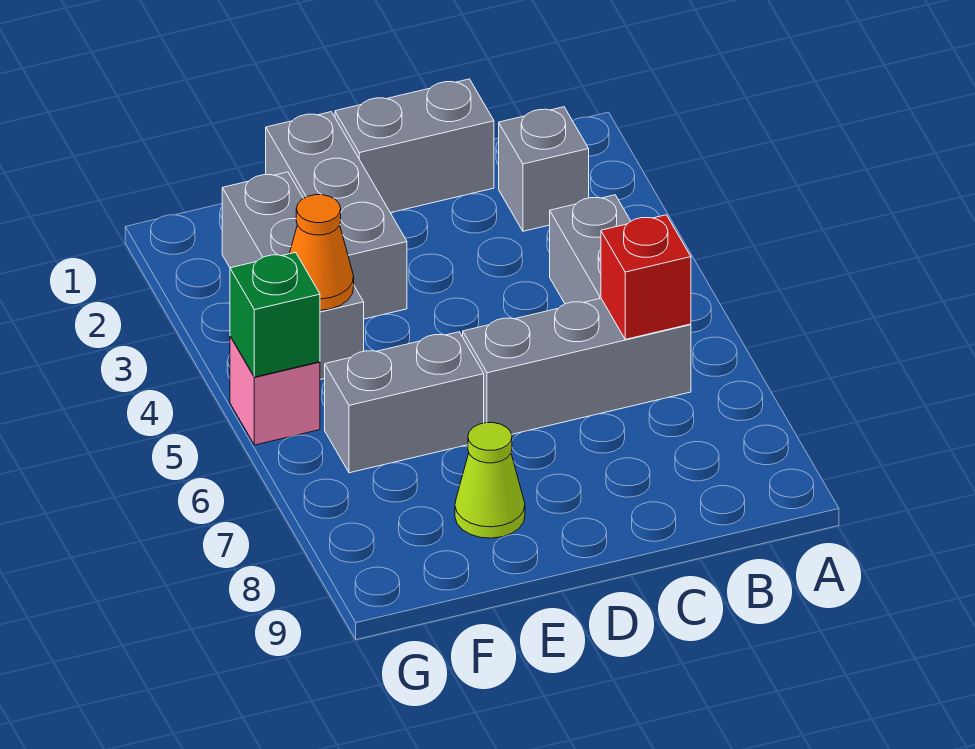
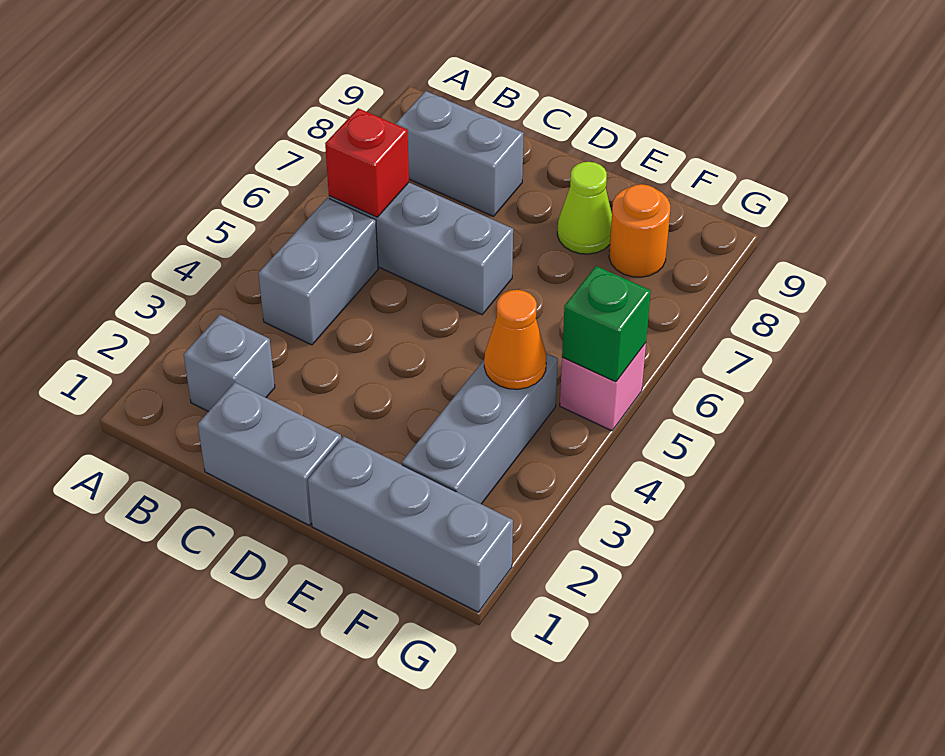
grey 1x3 brick [266,112,407,319] -> grey 1x3 brick turned to [308,437,513,612]
grey 1x2 brick [325,332,484,473] -> grey 1x2 brick moved to [395,91,524,216]
none -> orange 1x1 round brick [609,184,670,277]

